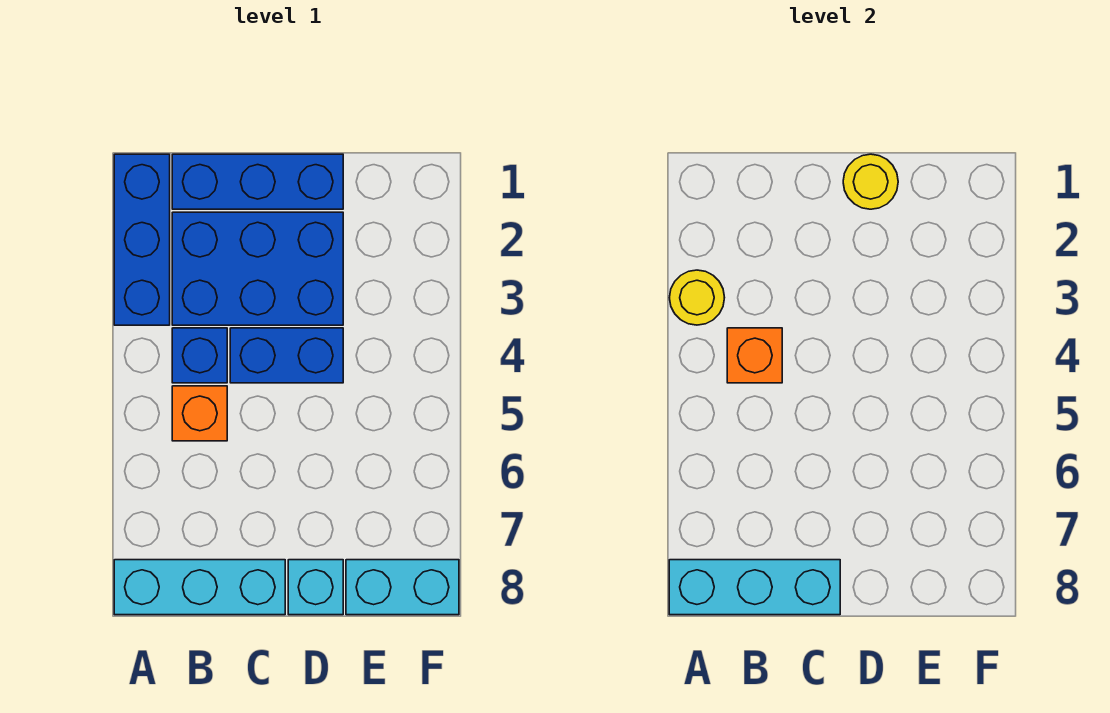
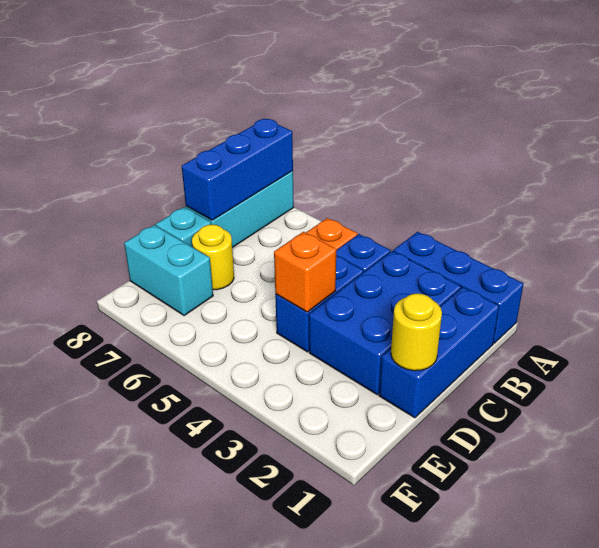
yellow 1x1 round brick [669,270,725,325] -> yellow 1x1 round brick moved to [192,225,234,290]
cyan 1x3 brick [669,560,840,615] -> blue 1x3 brick [182,119,293,220]
orange 1x1 brick [727,328,782,383] -> orange 1x1 brick moved to [274,232,336,312]
cyan 1x2 brick [346,560,459,615] -> cyan 1x2 brick turned to [124,225,213,316]

